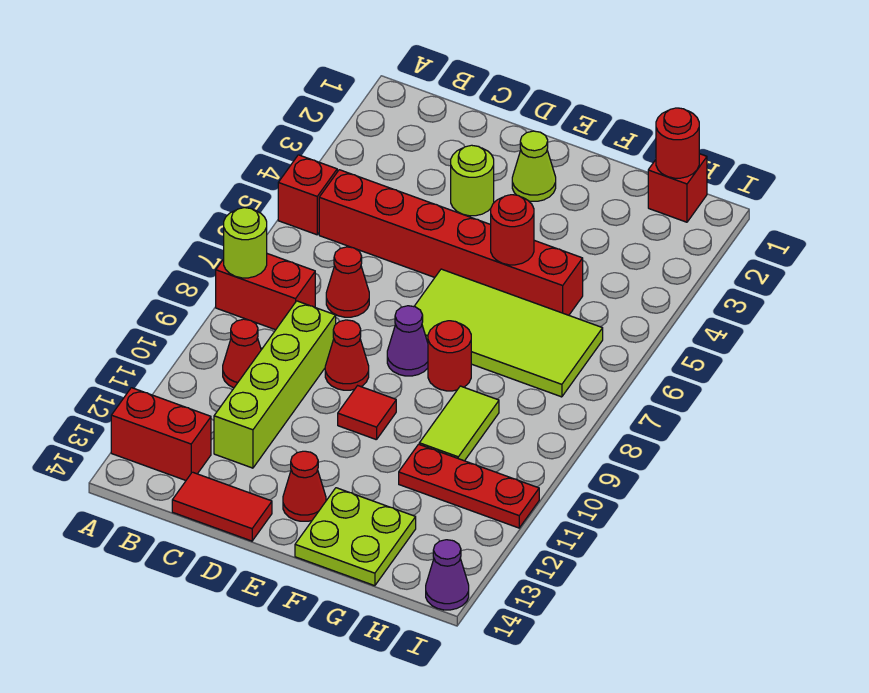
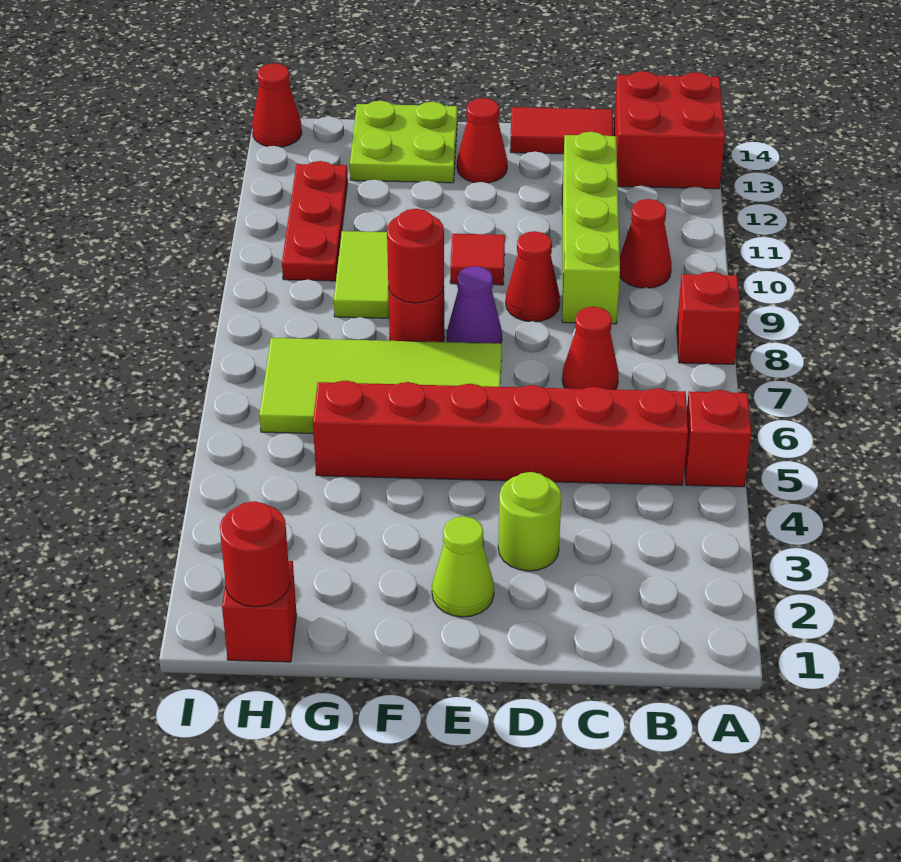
red 1x2 brick [216,254,315,330] -> red 1x1 brick [677,272,740,364]
lime 1x1 round brick [224,208,267,278] -> none
red 1x2 brick [111,388,211,480] -> red 2x2 brick [614,71,725,189]
red 1x1 round brick [491,195,534,265] -> red 1x1 round brick moved to [387,209,444,303]
red 1x3 plate [399,444,539,528] -> red 1x3 plate turned to [282,161,348,281]
purple 1x1 cone [426,540,469,610] -> red 1x1 cone [252,63,302,147]

